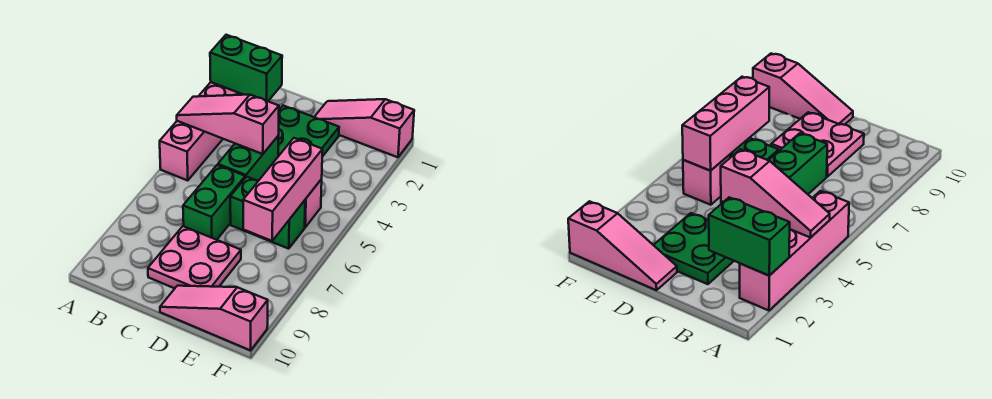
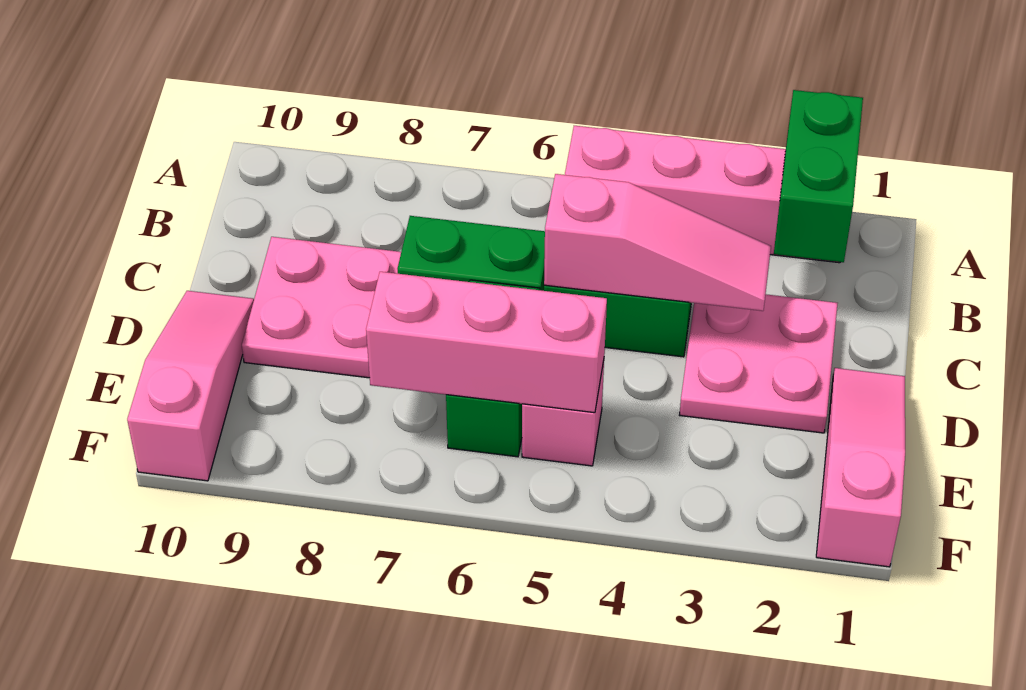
pink 1x3 slope [177,95,279,154] -> pink 1x3 slope turned to [544,174,771,311]
green 2x2 plate [278,106,339,157] -> pink 2x2 plate [680,294,838,433]

